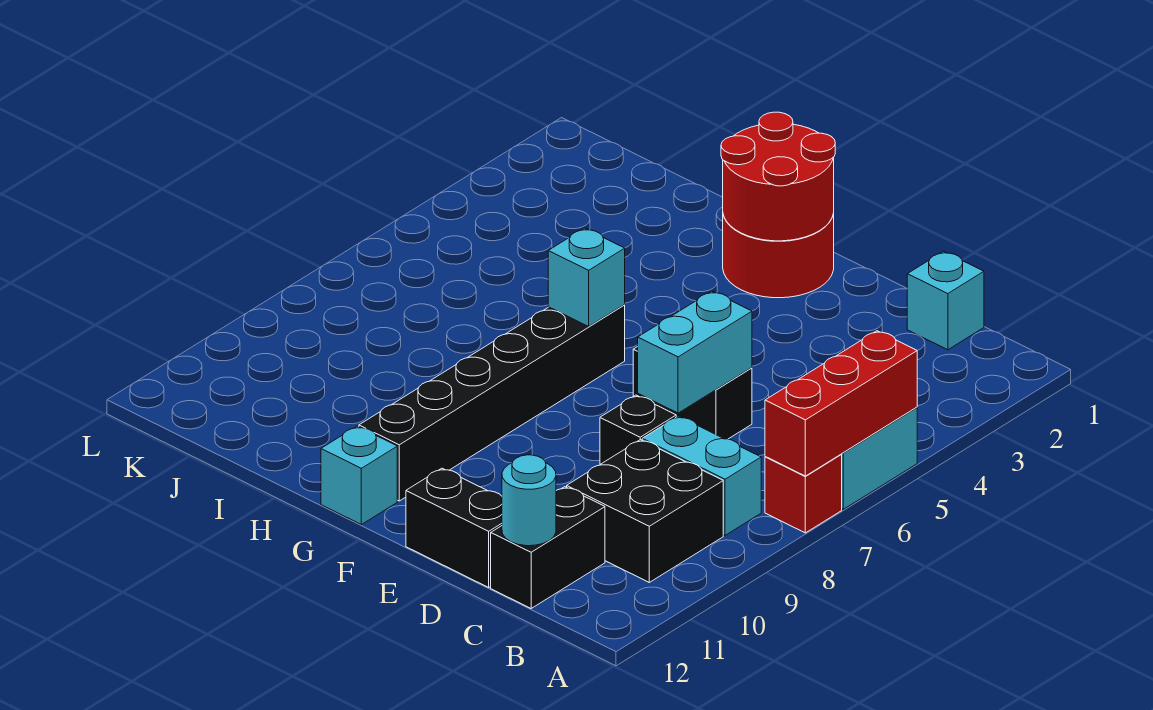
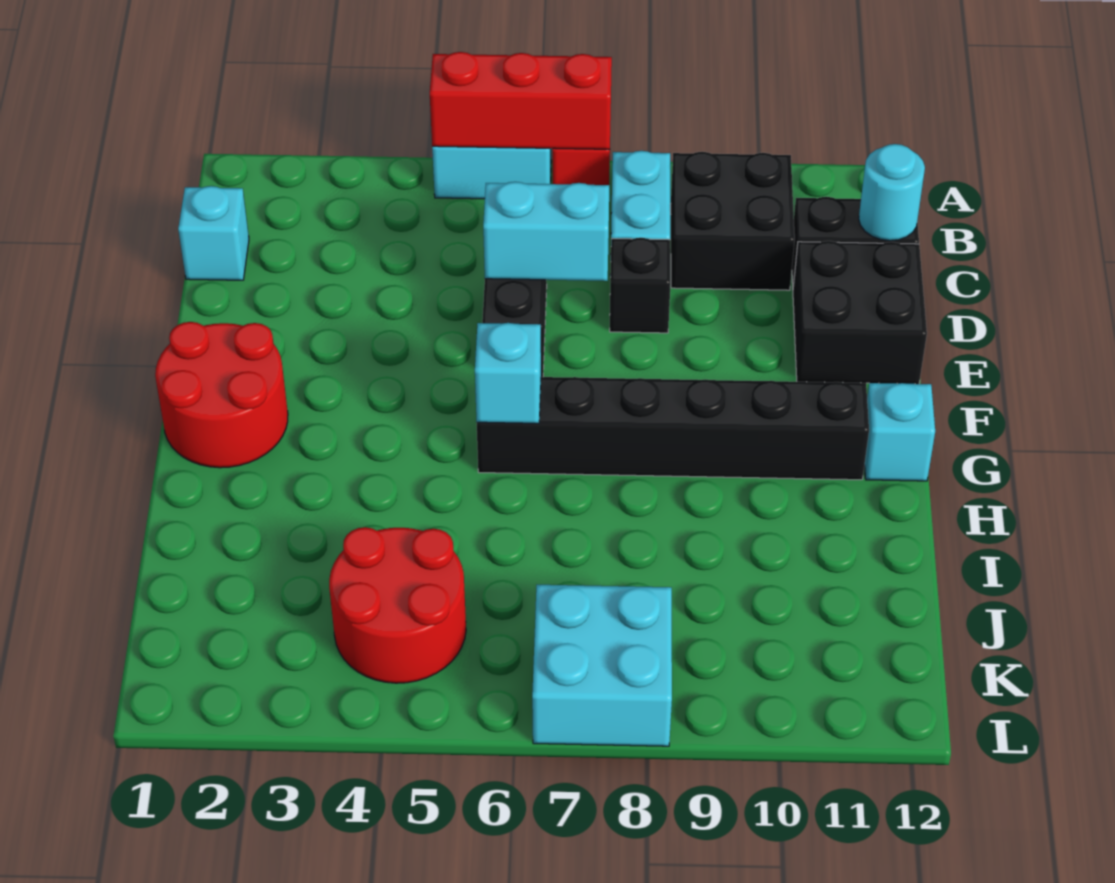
black 1x2 brick [406,468,502,587] -> black 2x2 brick [793,241,927,384]
red 2x2 round brick [721,112,835,241] -> red 2x2 round brick moved to [329,527,466,683]
none -> cyan 2x2 brick [532,585,672,746]

